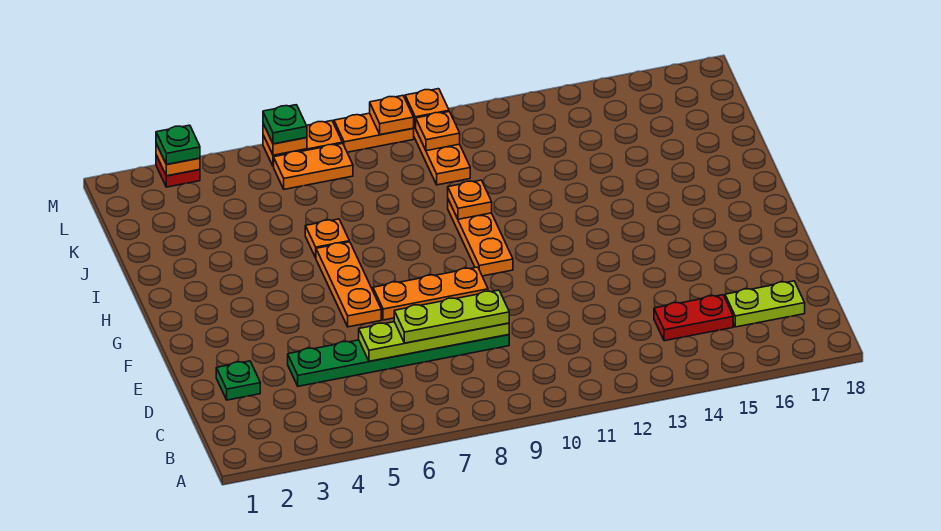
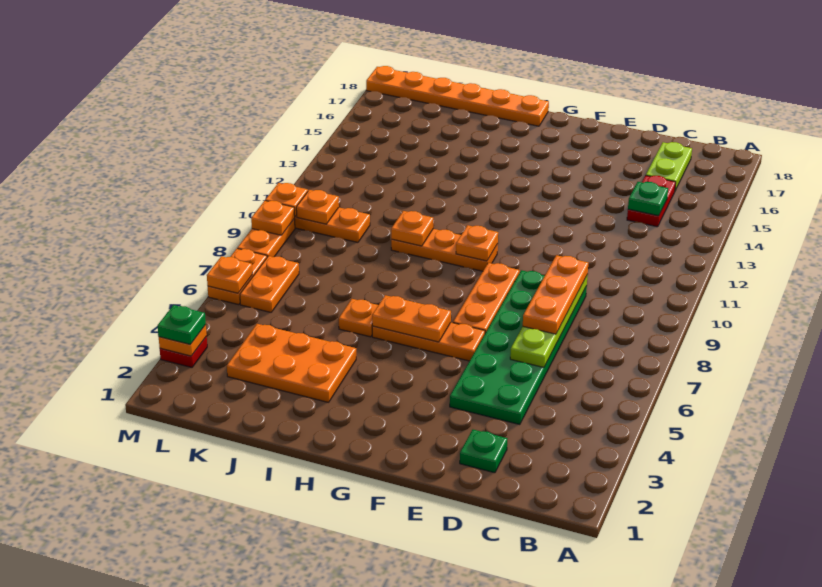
green 1x6 plate [288,335,509,386] -> green 2x6 plate [450,270,587,425]
lime 1x3 plate [394,290,509,343] -> orange 1x3 plate [523,255,588,334]
none -> orange 1x2 plate [372,295,451,342]
none -> orange 1x1 plate [456,225,498,261]
none -> orange 1x6 plate [366,66,549,126]
none -> orange 2x3 plate [227,324,356,402]
green 1x1 plate [263,105,307,144] -> green 1x1 plate moved to [628,182,668,216]

